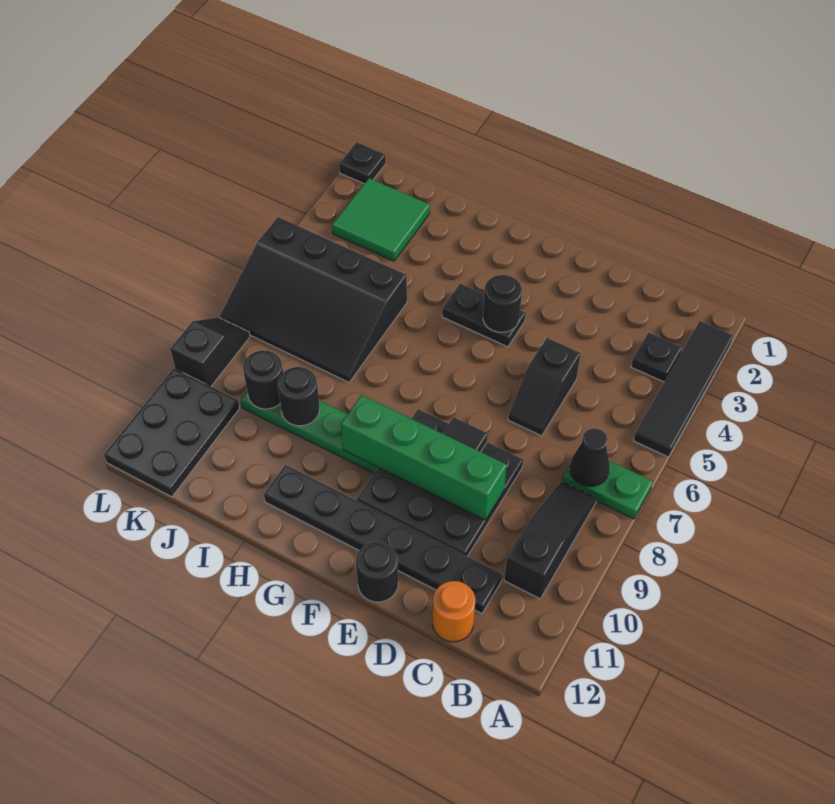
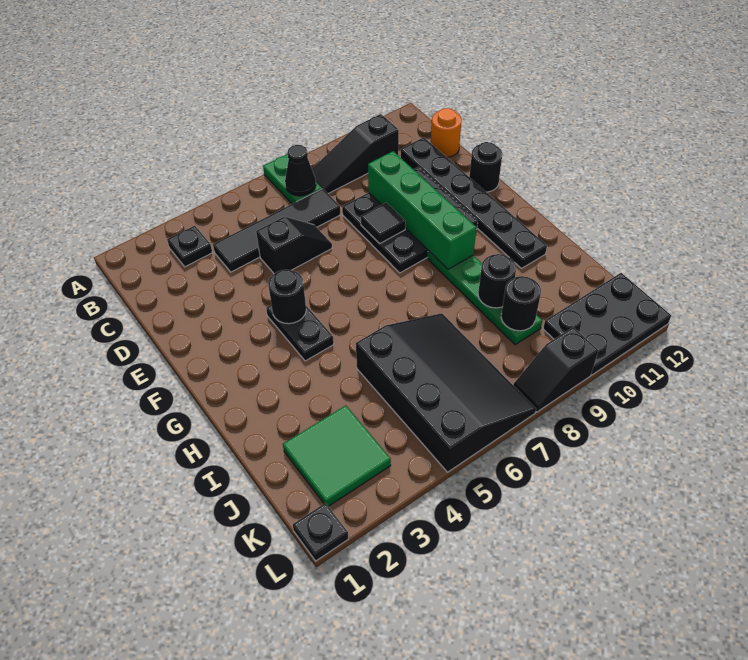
black 1x4 tile [634,321,733,457] -> black 1x4 tile moved to [213,189,340,272]

